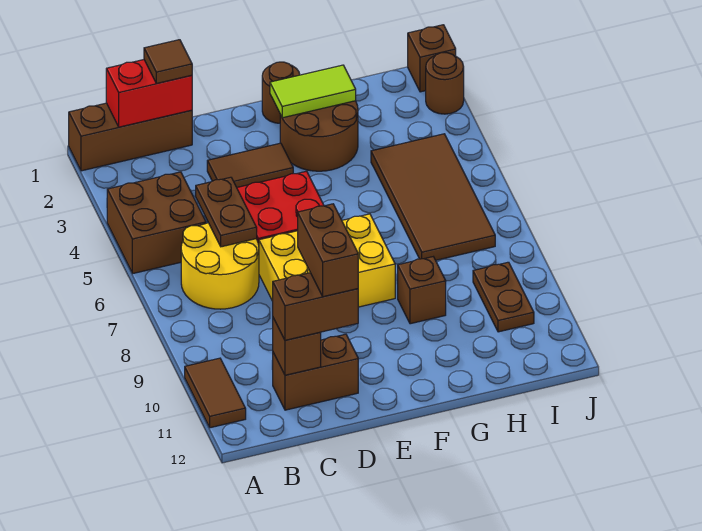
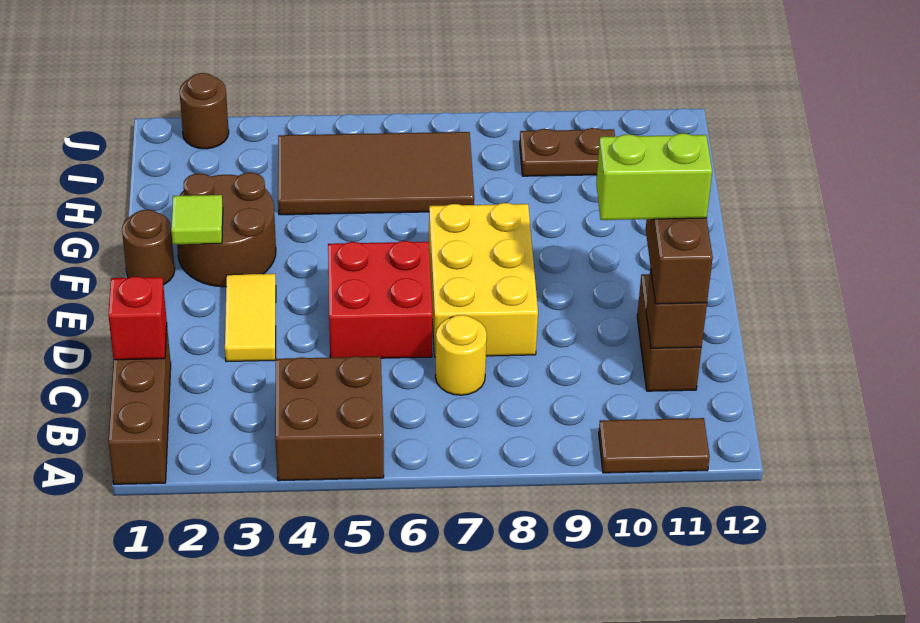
red 1x2 brick [106,60,192,127] -> red 1x1 brick [108,276,167,360]
yellow 2x2 round brick [181,223,259,309] -> yellow 1x1 round brick [435,315,487,395]
brown 1x1 tile [144,40,192,83] -> none
brown 1x2 plate [196,177,257,247] -> none
brown 1x2 tile [207,143,293,187] -> yellow 1x2 tile [225,274,276,362]
brown 1x2 brick [298,204,358,297] -> lime 1x2 brick [596,133,712,220]
lime 1x2 tile [270,65,356,118] -> lime 1x1 tile [171,195,223,244]
brown 1x1 brick [398,257,446,324] -> none
brown 1x1 brick [408,25,456,92] -> none

